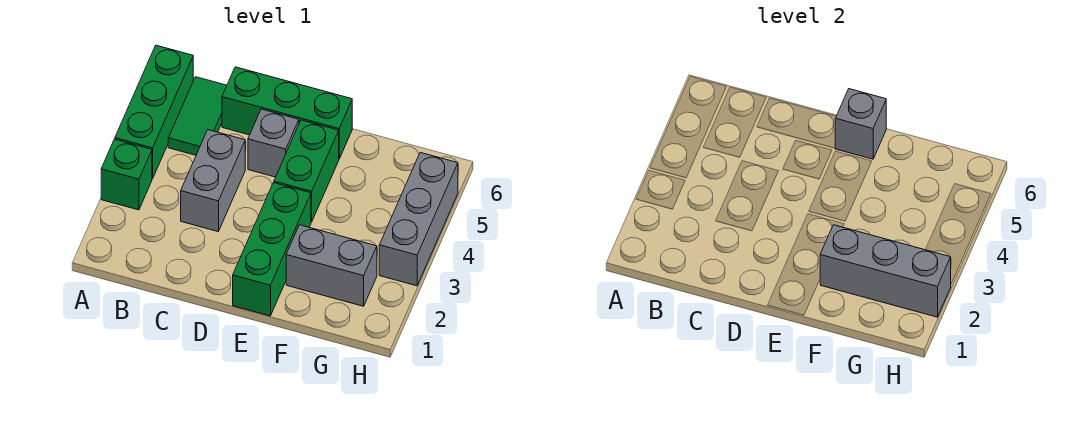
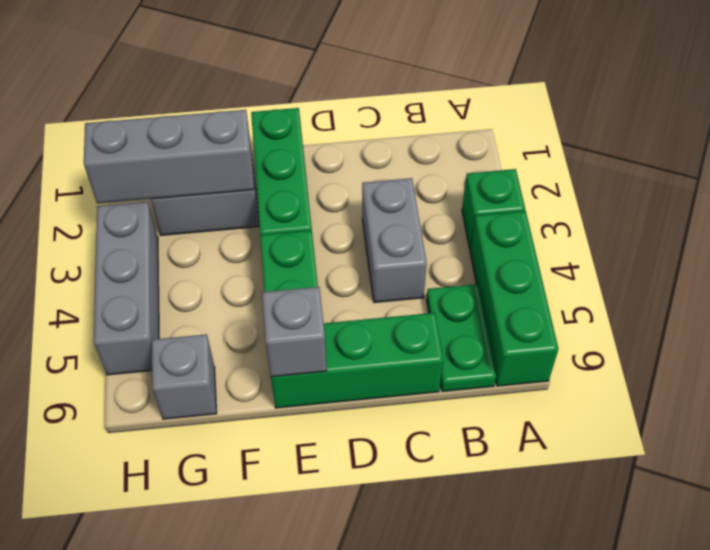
green 1x2 tile [168,77,227,155] -> green 1x2 plate [427,284,496,392]
grey 1x1 brick [248,109,299,177] -> grey 1x1 brick moved to [152,334,217,419]

